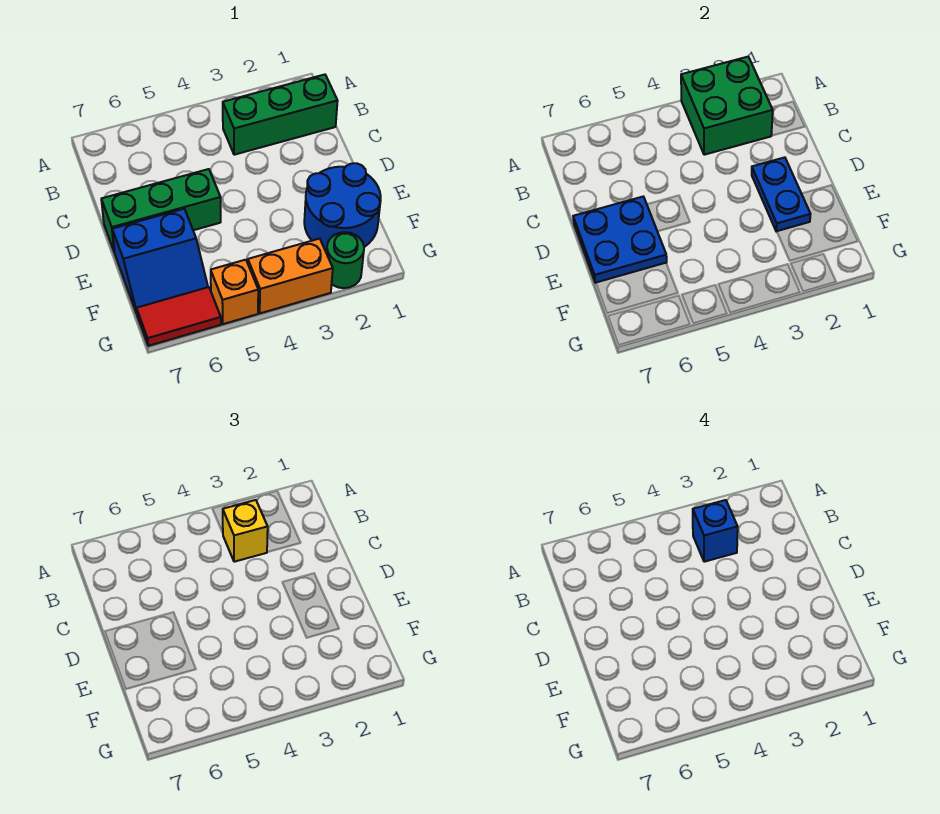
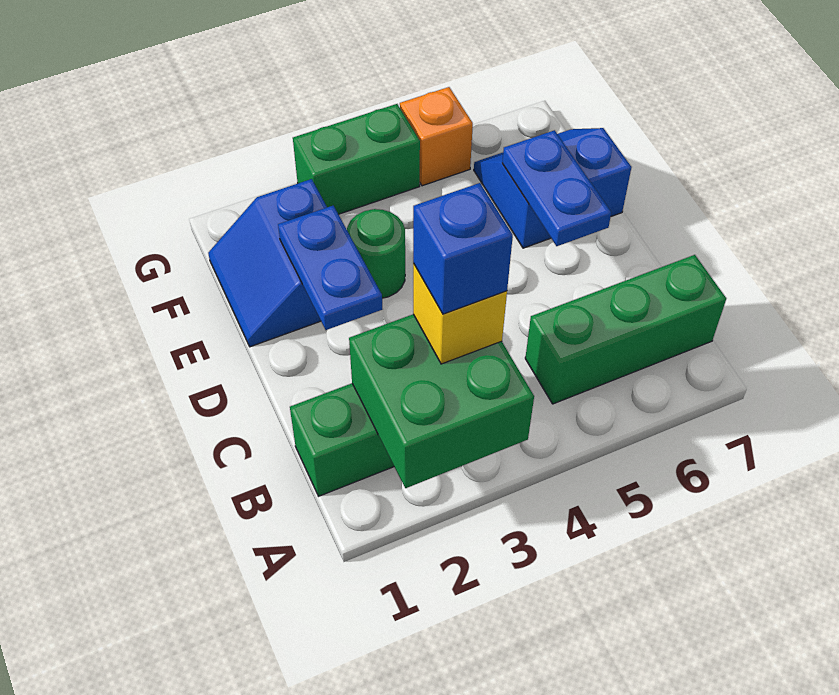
green 1x3 brick [101,169,221,252] -> green 1x3 brick moved to [525,255,726,404]
blue 2x2 plate [573,197,667,283] -> blue 1x2 plate [502,130,611,246]
blue 2x2 round brick [304,163,381,250] -> blue 2x2 slope [208,179,327,347]
green 1x1 round brick [327,232,364,288] -> green 1x1 round brick moved to [347,209,405,298]
orange 1x2 brick [248,239,333,313] -> green 1x2 brick [293,104,420,214]
red 1x2 tile [137,287,221,346] -> none

